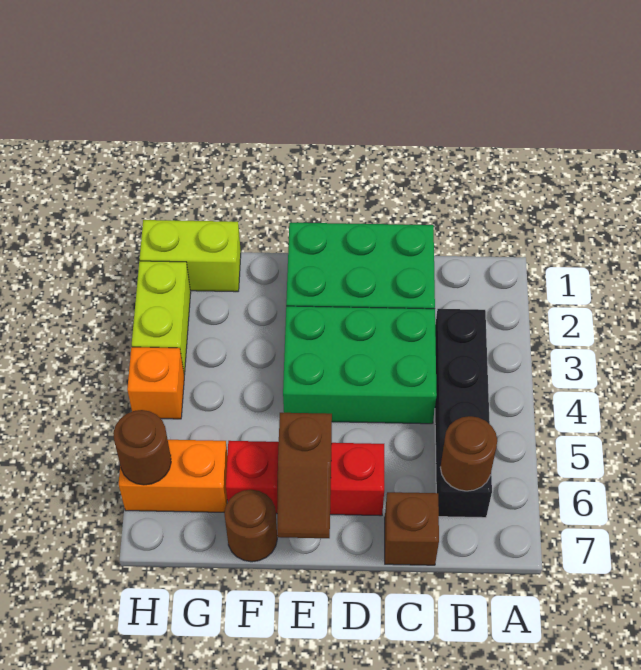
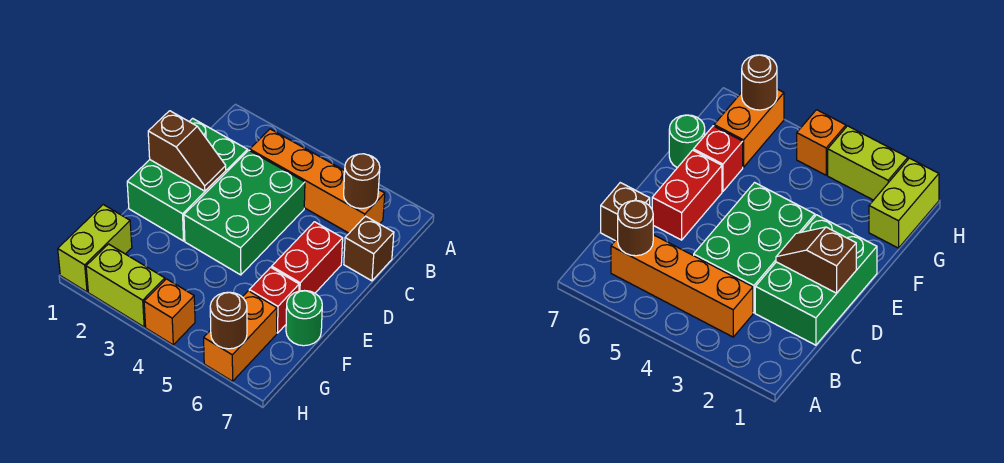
black 1x4 brick [435,309,492,518] -> orange 1x4 brick [250,129,385,233]
brown 1x2 slope [277,413,332,538] -> brown 1x2 slope moved to [148,111,226,191]
brown 1x1 round brick [224,490,277,562] -> green 1x1 round brick [286,291,322,346]

